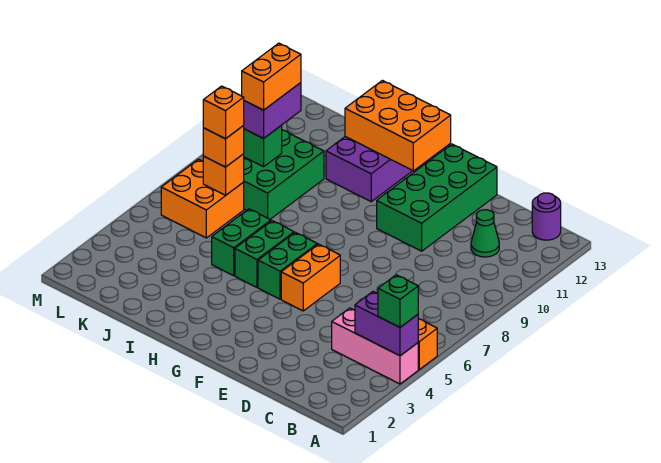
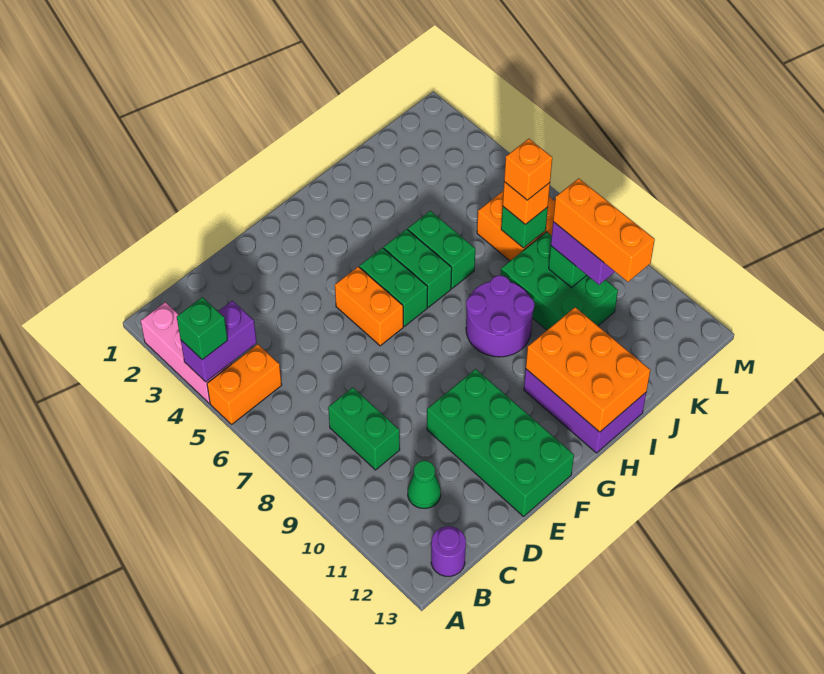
pink 1x3 brick [332,308,418,384] -> pink 1x3 brick turned to [141,302,231,403]
none -> green 1x2 brick [328,387,400,470]
orange 2x3 brick [345,80,451,171] -> orange 2x3 brick turned to [526,307,650,432]
none -> purple 2x2 round brick [466,276,534,357]
orange 1x1 brick [203,154,244,195] -> green 1x1 brick [501,207,548,248]
orange 1x2 brick [242,43,301,110] -> orange 1x3 brick [553,178,655,282]

